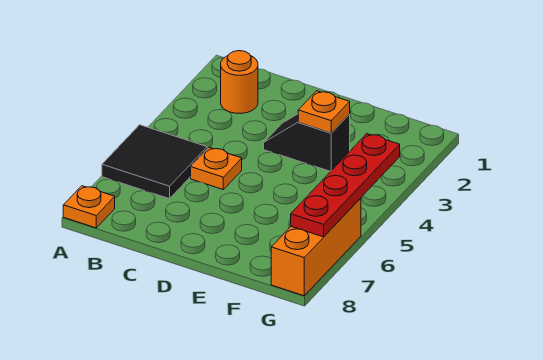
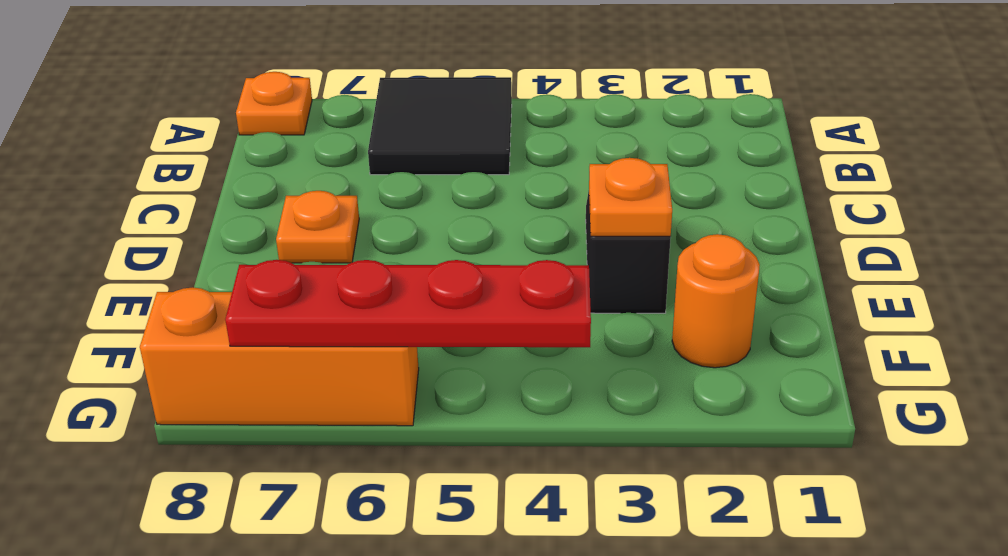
orange 1x1 round brick [221,51,258,113] -> orange 1x1 round brick moved to [672,234,760,368]
orange 1x1 plate [191,147,242,189] -> orange 1x1 plate moved to [276,191,359,263]

